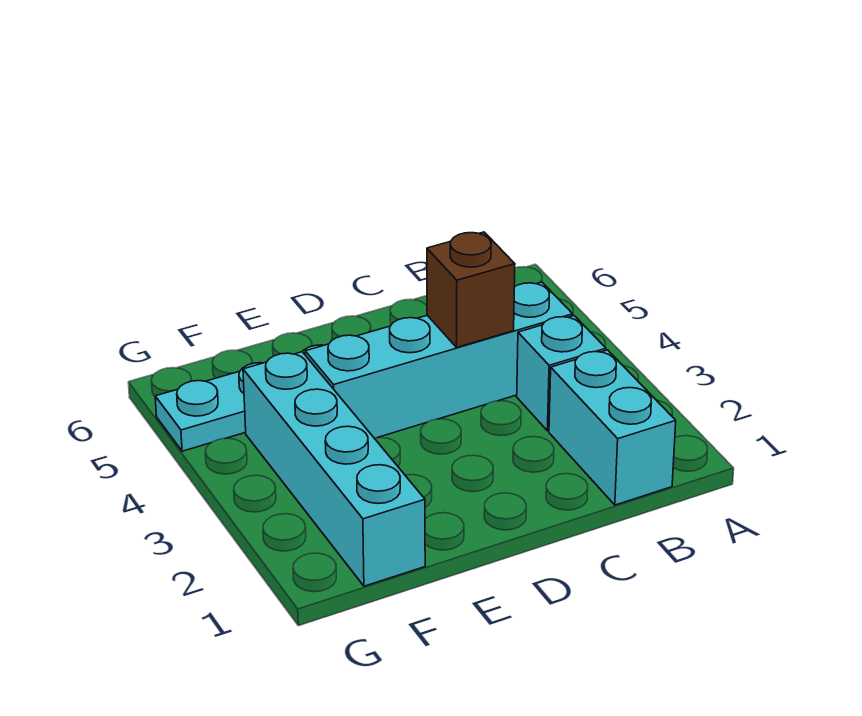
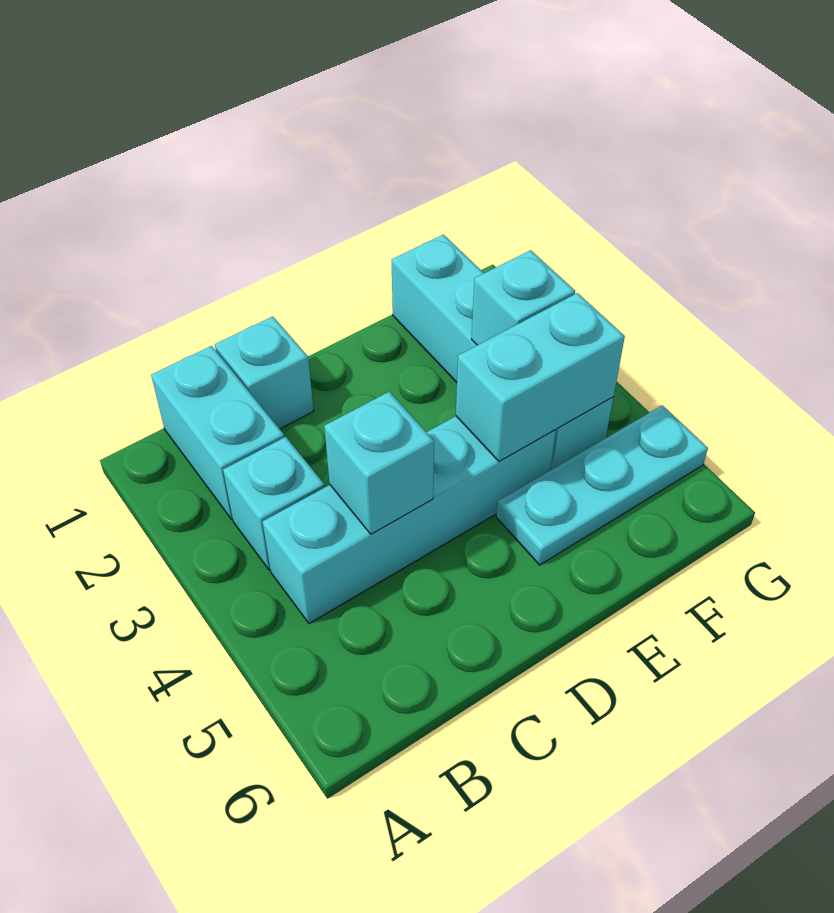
none -> cyan 1x1 brick [215,316,314,429]
brown 1x1 brick [427,232,515,348] -> cyan 1x1 brick [324,392,434,534]
none -> cyan 1x2 brick [456,293,625,461]
none -> cyan 1x1 brick [471,250,575,345]

